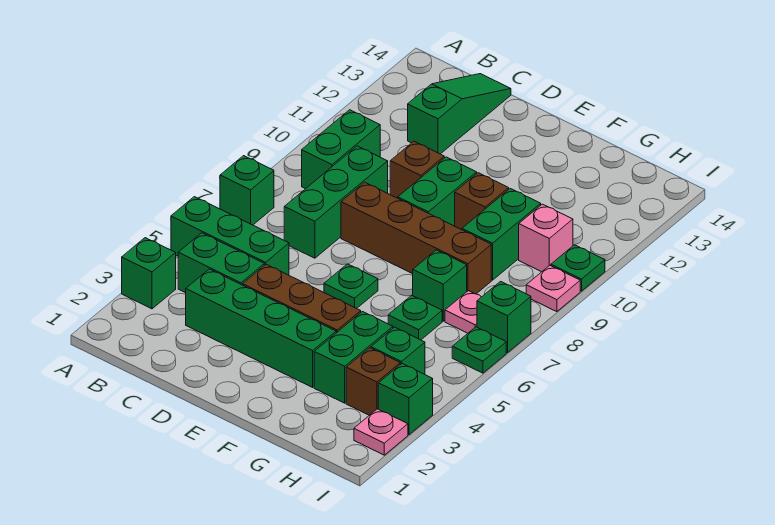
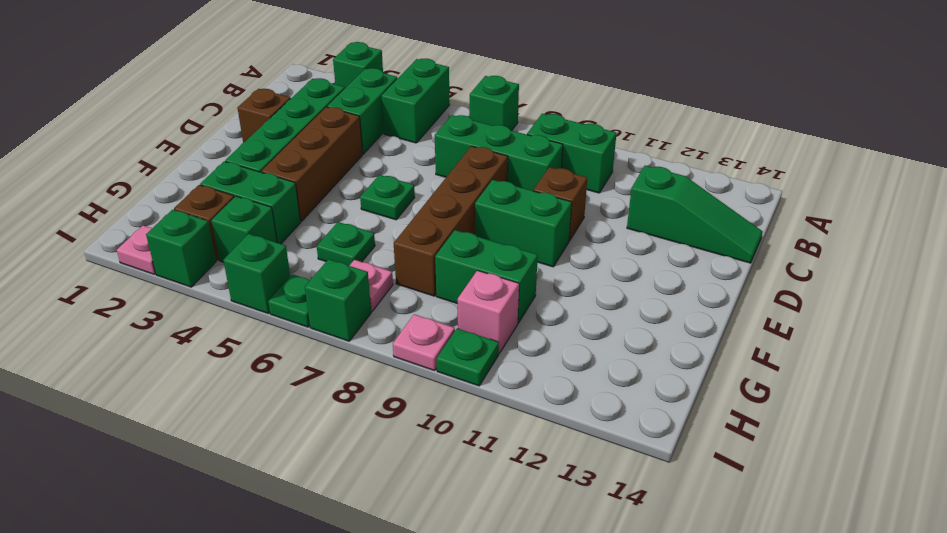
green 1x3 brick [171,197,289,275] -> green 1x2 brick [382,59,450,143]
brown 1x1 brick [455,173,509,230] -> brown 1x1 brick moved to [238,89,290,143]
green 1x1 brick [412,250,467,321] -> green 1x1 brick moved to [223,234,290,313]

